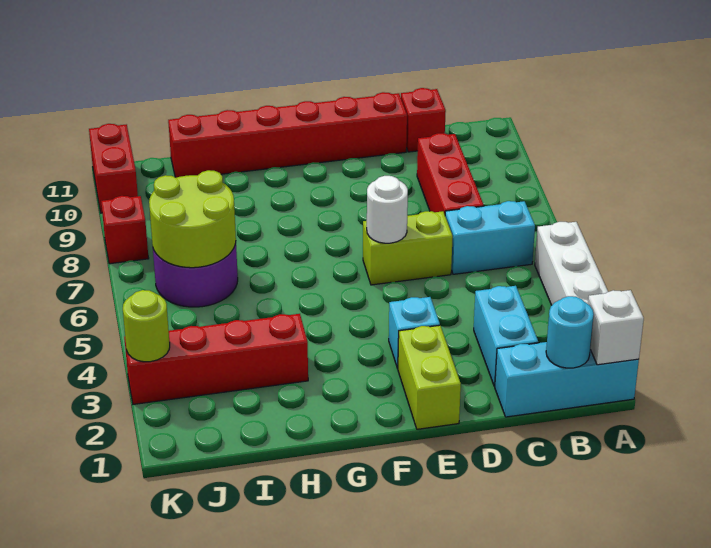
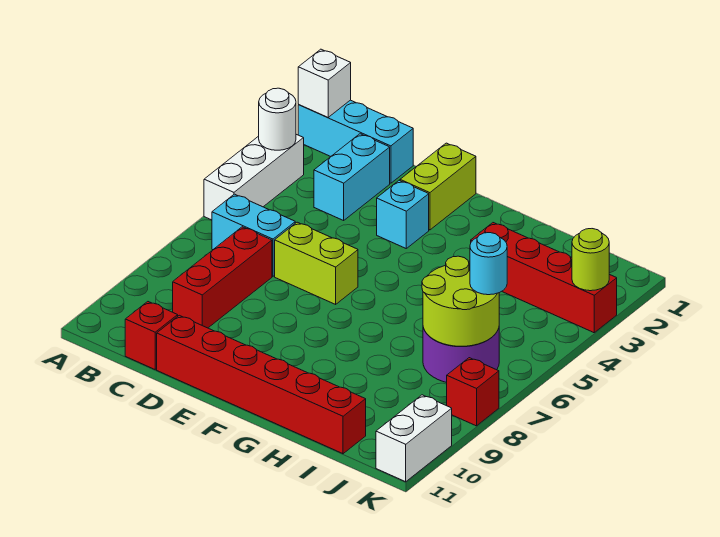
cyan 1x1 round brick [546,296,594,368] -> cyan 1x1 round brick moved to [470,233,507,295]
white 1x1 round brick [367,176,408,243] -> white 1x1 round brick moved to [259,88,296,150]
red 1x2 brick [89,124,138,213] -> white 1x2 brick [376,395,452,482]

